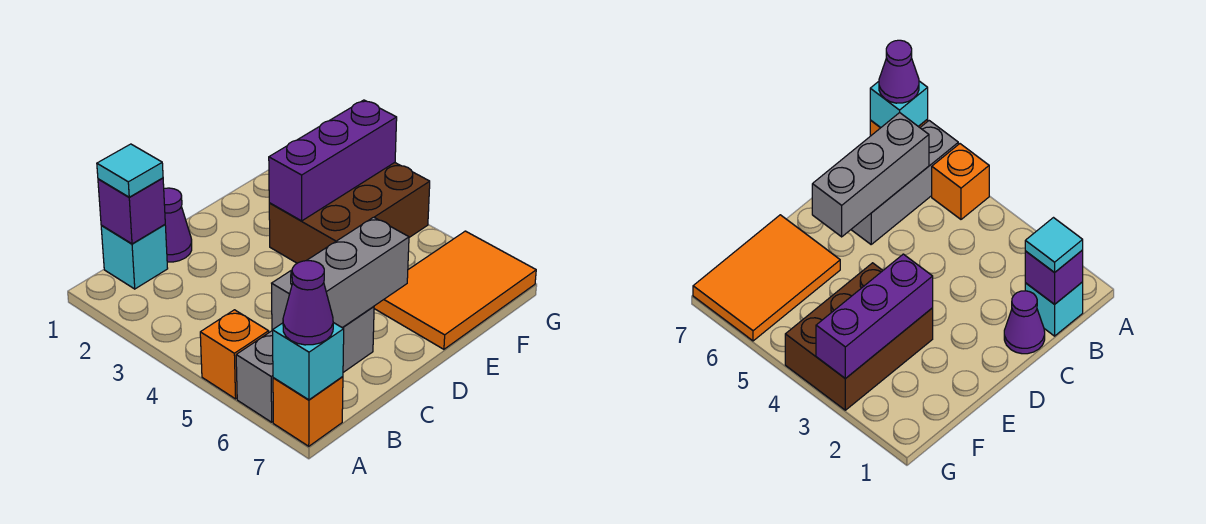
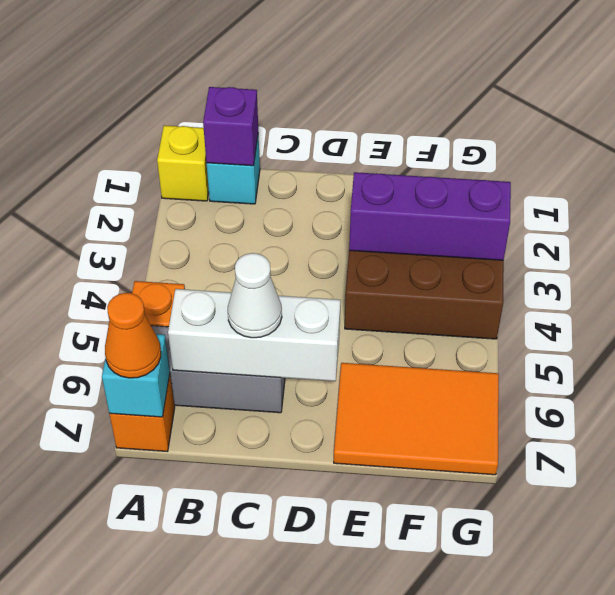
none -> yellow 1x1 brick [157,125,209,201]
purple 1x1 cone [283,261,333,345] -> orange 1x1 cone [105,293,161,378]
cyan 1x1 tile [97,144,163,197] -> none
grey 1x3 brick [272,217,409,331] -> white 1x3 brick [168,289,341,381]
purple 1x1 cone [164,188,192,262] -> none
none -> white 1x1 cone [228,253,282,338]

